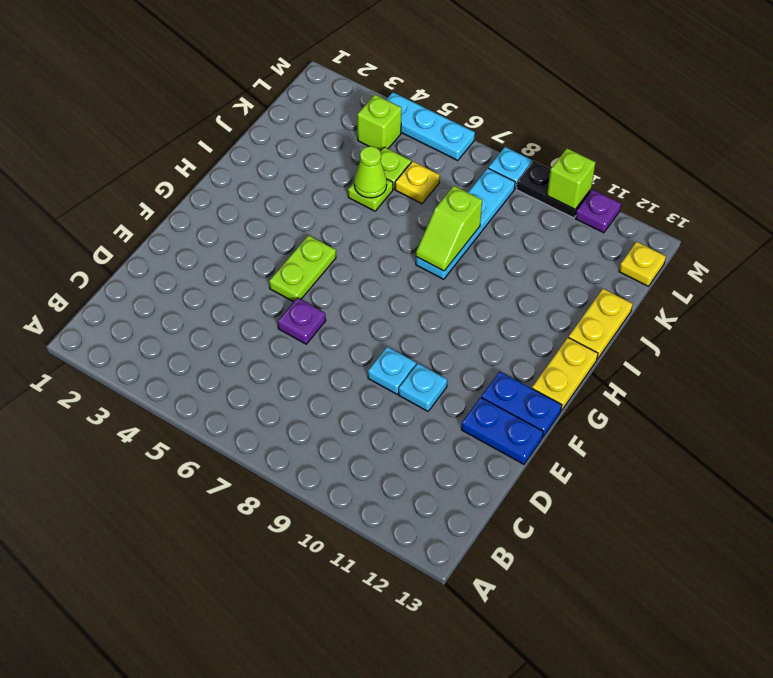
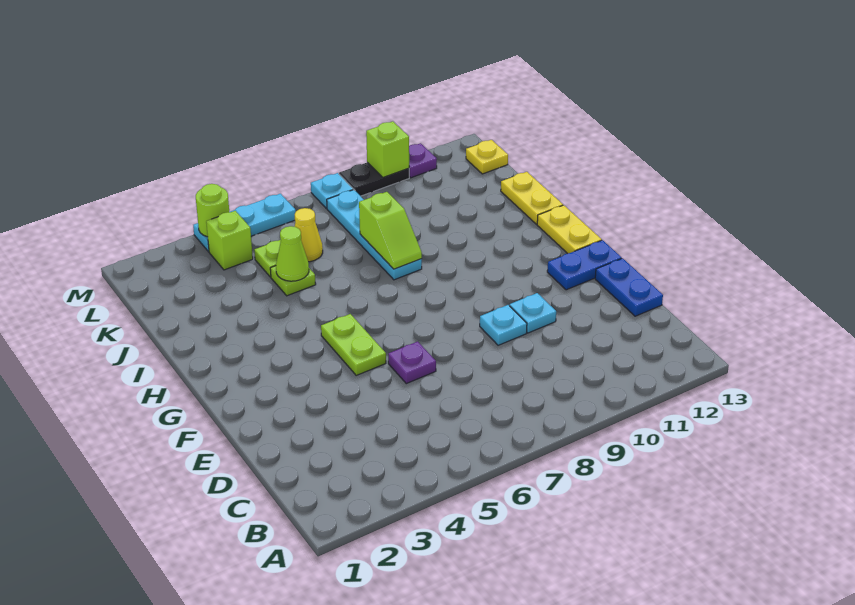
blue 1x2 plate [461,397,543,464] -> blue 1x2 plate turned to [595,258,663,316]
yellow 1x1 plate [395,161,440,204] -> yellow 1x1 cone [295,208,323,262]
none -> lime 1x1 round brick [196,184,229,237]

